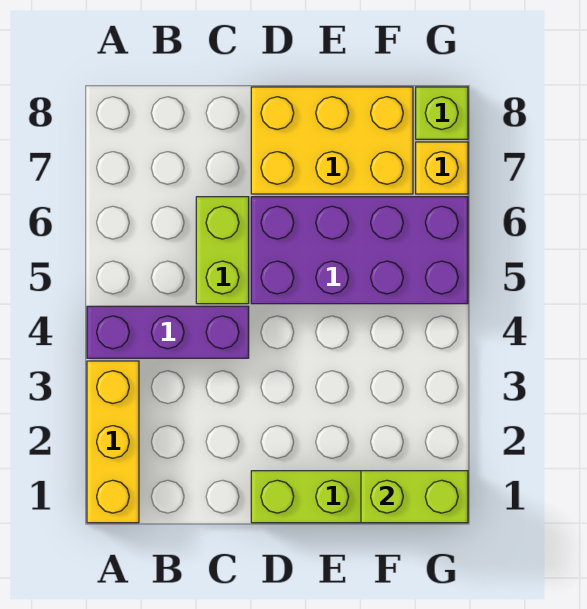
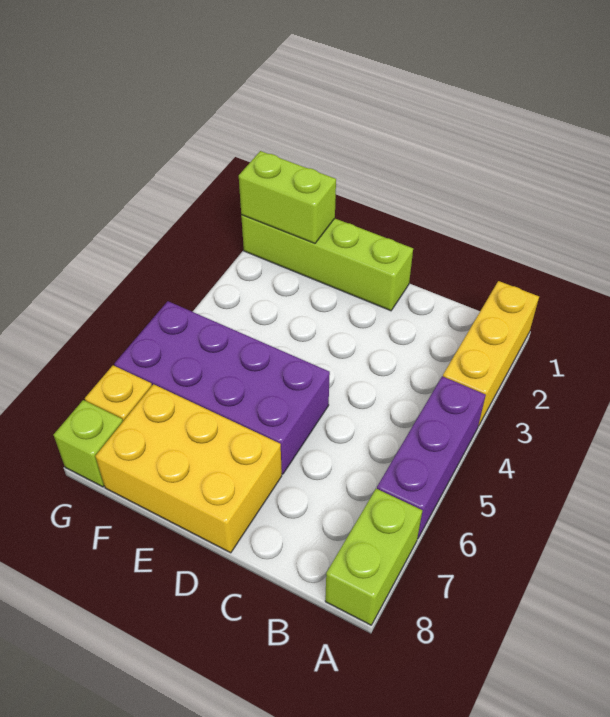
purple 1x3 brick [87,306,249,358] -> purple 1x3 brick turned to [377,376,486,539]
lime 1x2 brick [196,197,249,304] -> lime 1x2 brick moved to [325,489,422,625]

